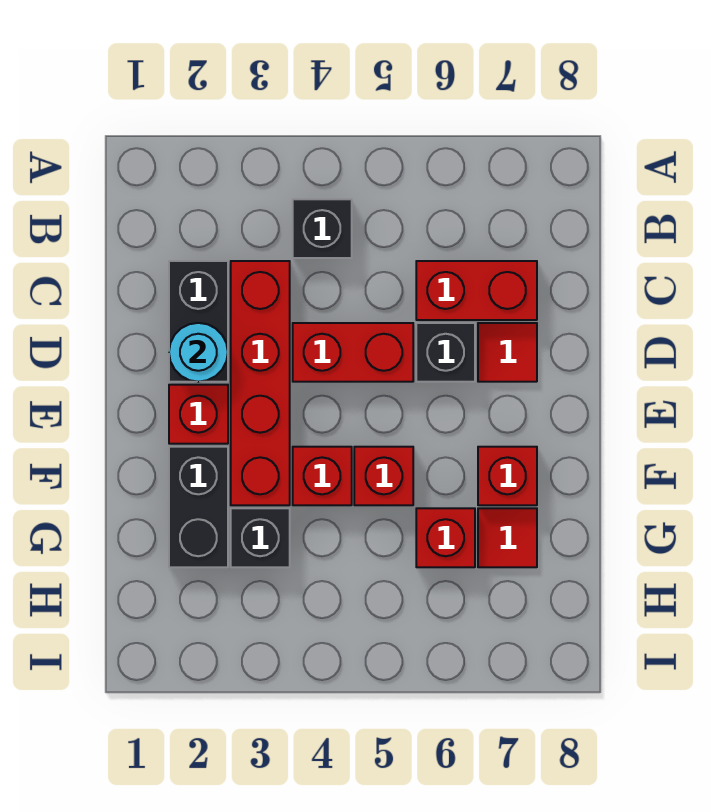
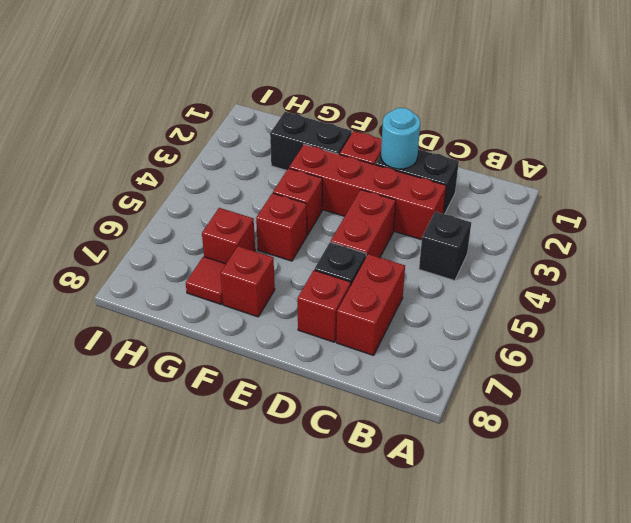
red 1x1 tile [478,323,537,382] -> red 1x1 brick [297,270,351,342]
black 1x1 brick [231,508,290,567] -> none

